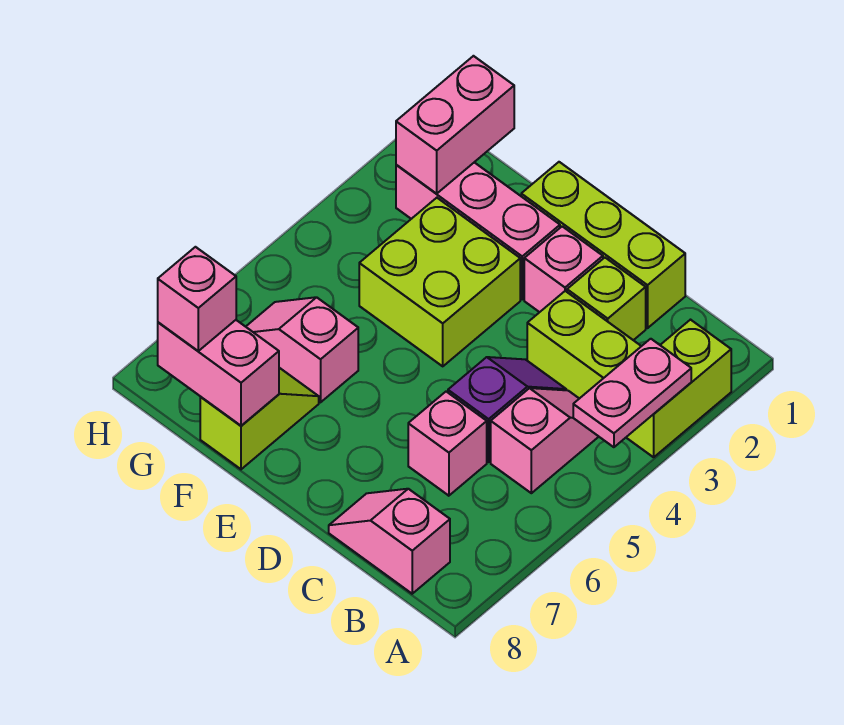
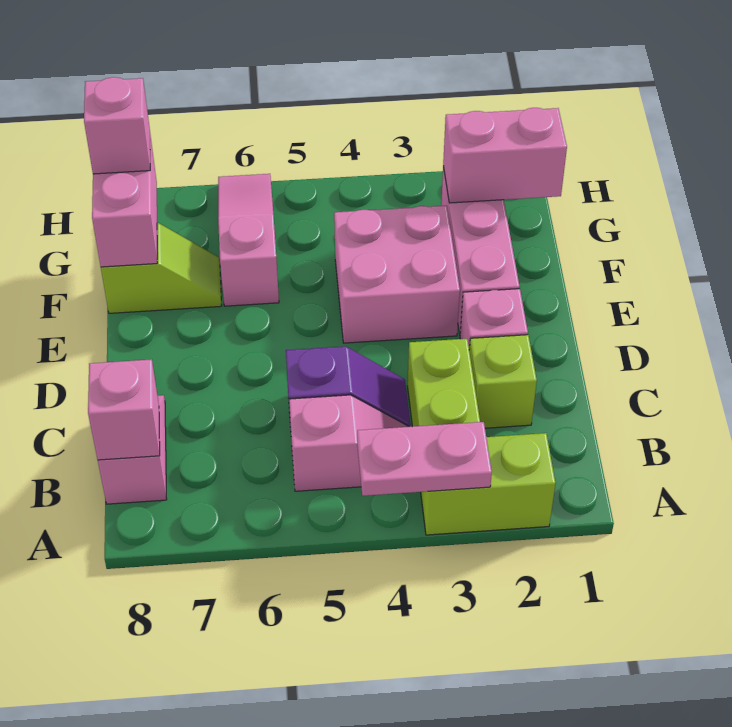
lime 1x3 brick [521,162,685,328] -> none
pink 1x1 brick [408,392,487,496] -> pink 1x1 brick moved to [88,359,160,460]
lime 2x2 brick [359,198,520,366] -> pink 2x2 brick [334,206,460,343]
pink 1x2 slope [246,297,358,402] -> pink 1x3 slope [218,174,279,306]

